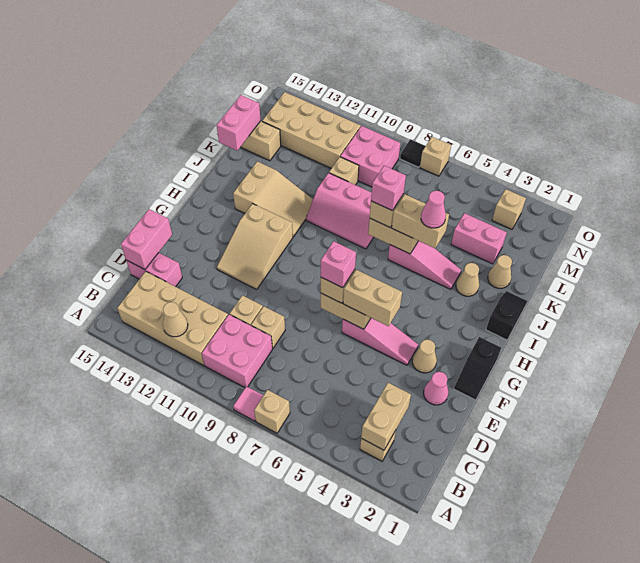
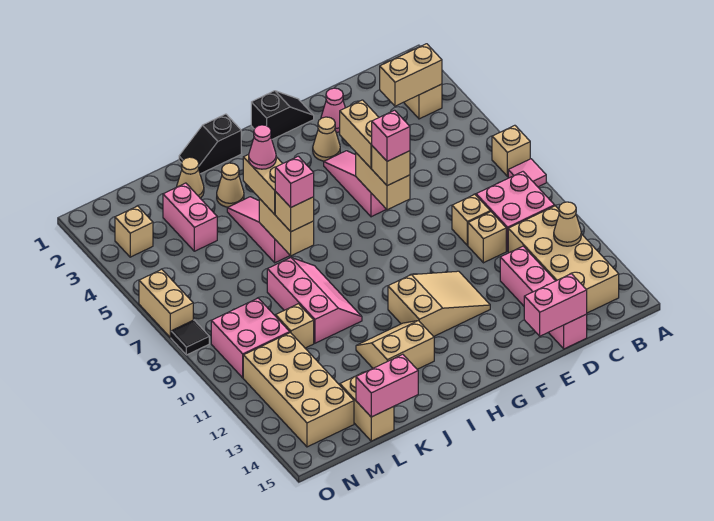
pink 1x2 brick [126,253,182,287] -> pink 1x4 brick [500,246,587,349]
tan 2x3 slope [233,161,313,237] -> tan 2x2 slope [356,321,434,369]
tan 1x1 brick [420,137,451,176] -> tan 1x2 brick [139,269,193,338]

